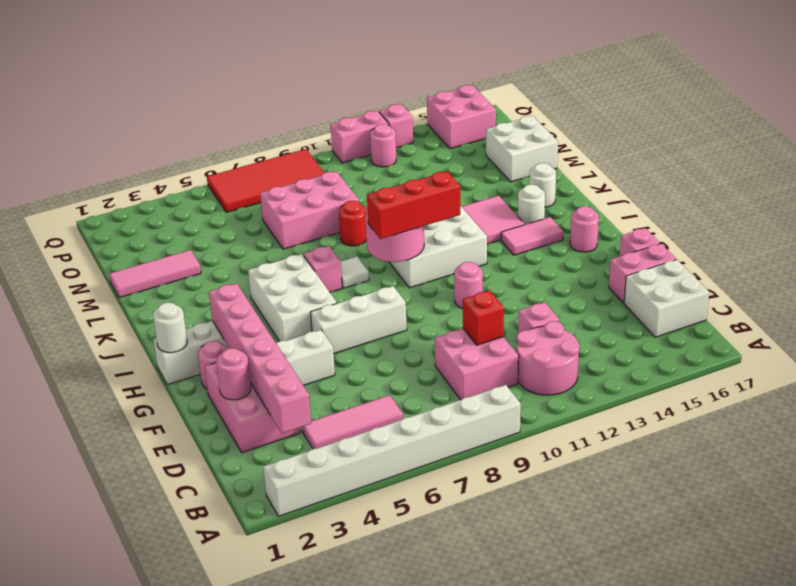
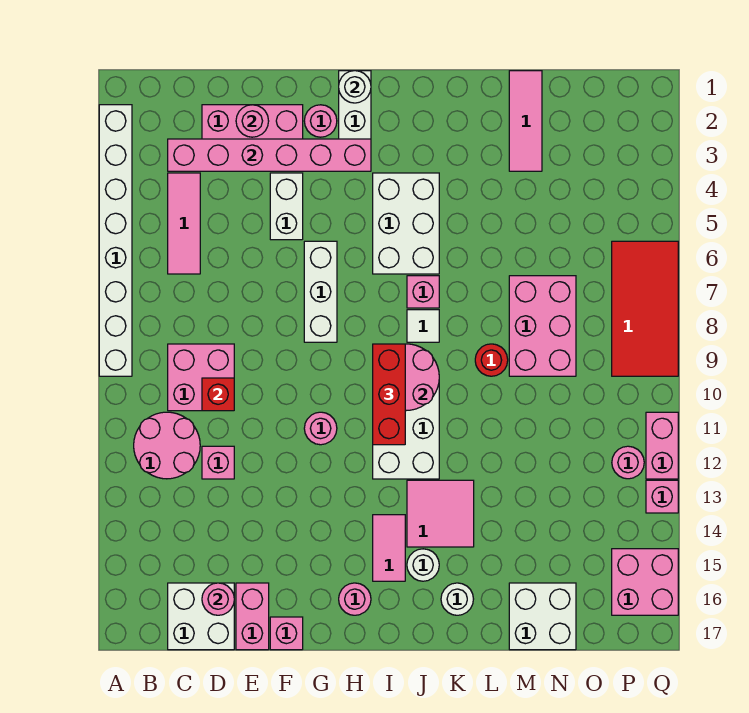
none -> pink 1x1 round brick [202,583,234,615]
white 2x3 brick [248,254,337,341] -> white 2x3 brick turned to [373,173,439,274]

